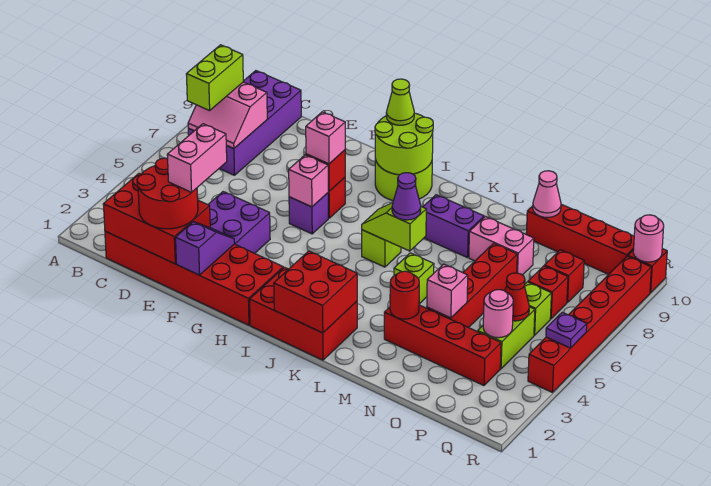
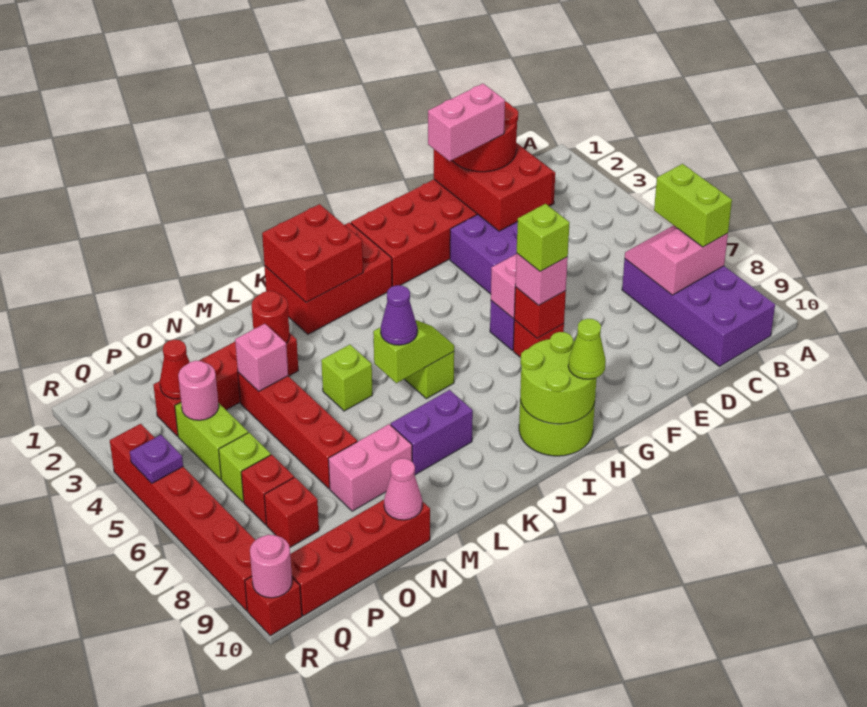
red 2x3 brick [103,173,210,264] -> red 2x3 brick turned to [434,143,553,231]
pink 1x2 brick [167,124,227,192] -> pink 1x2 brick turned to [428,84,505,161]
purple 1x2 slope [176,222,235,275] -> none
none -> lime 1x1 brick [517,204,570,272]
red 1x1 cone [505,273,529,321] -> red 1x1 cone moved to [160,340,189,399]

